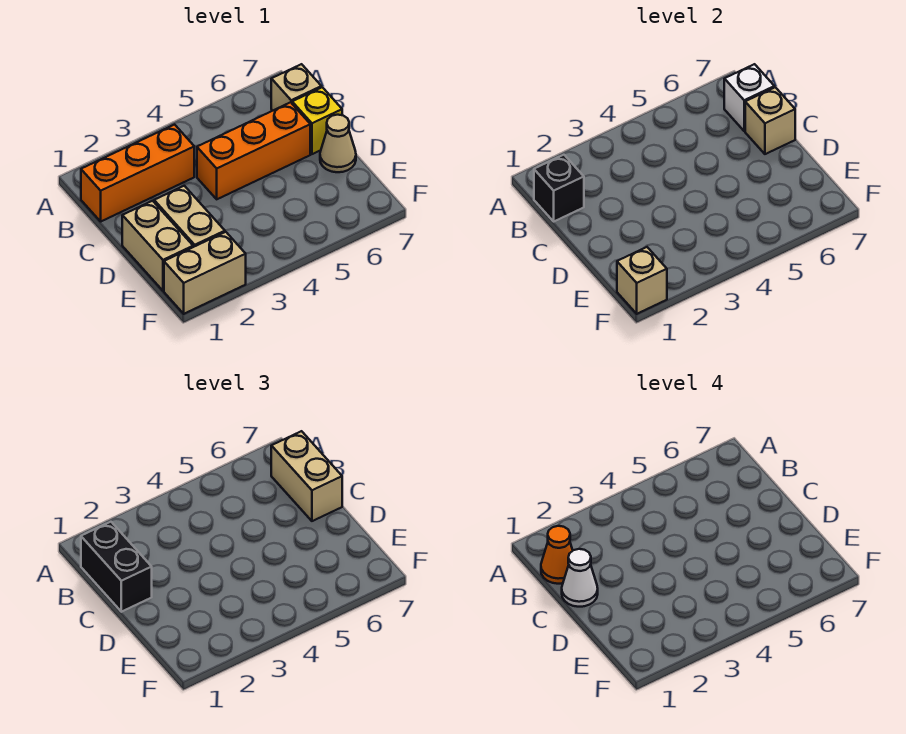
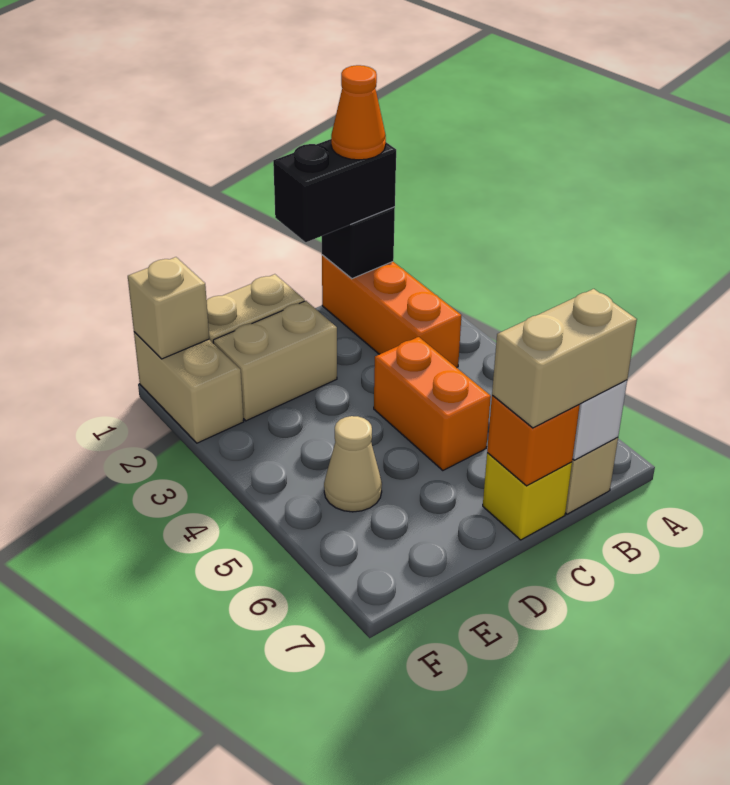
white 1x1 cone [562,549,598,607] -> none
orange 1x3 brick [197,102,310,199] -> orange 1x2 brick [374,337,491,471]
tan 1x1 brick [745,87,795,154] -> orange 1x1 brick [487,395,580,486]
tan 1x1 cone [320,115,356,172] -> tan 1x1 cone moved to [324,416,382,512]

